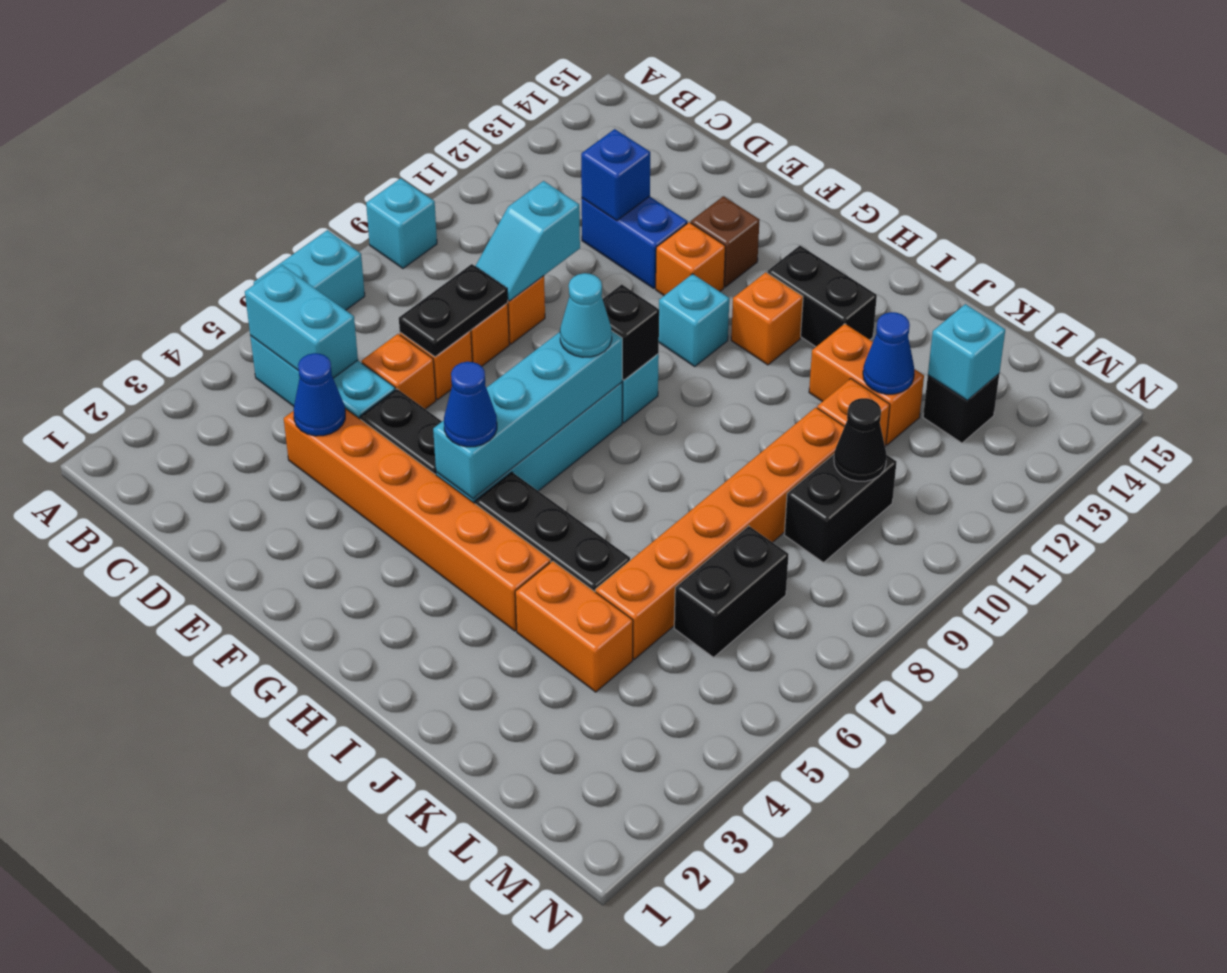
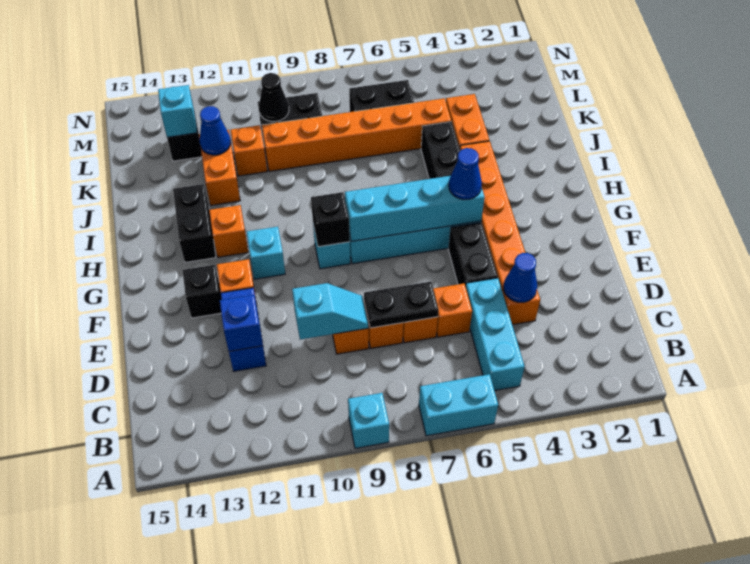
cyan 1x2 brick [245,265,358,378] -> none
brown 1x1 brick [691,196,760,287] -> black 1x1 brick [183,265,222,318]
cyan 1x1 cone [560,273,612,357] -> none

